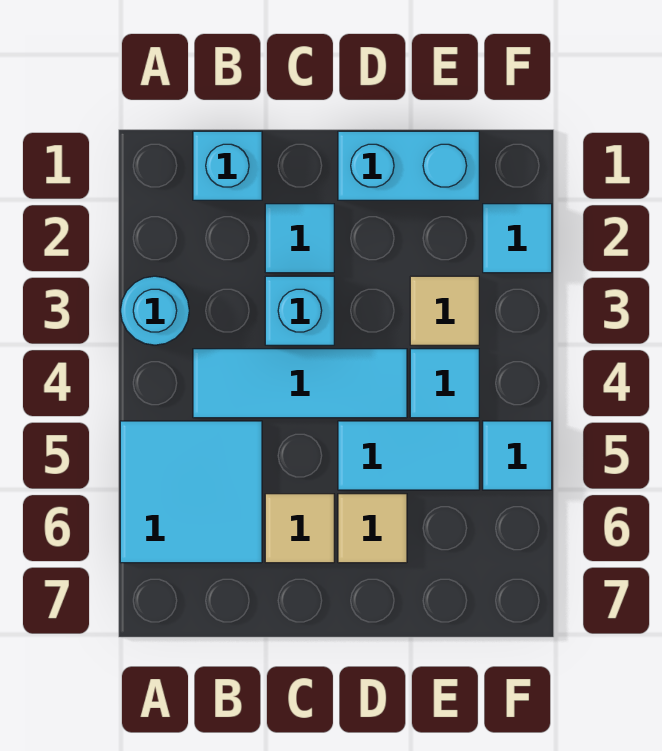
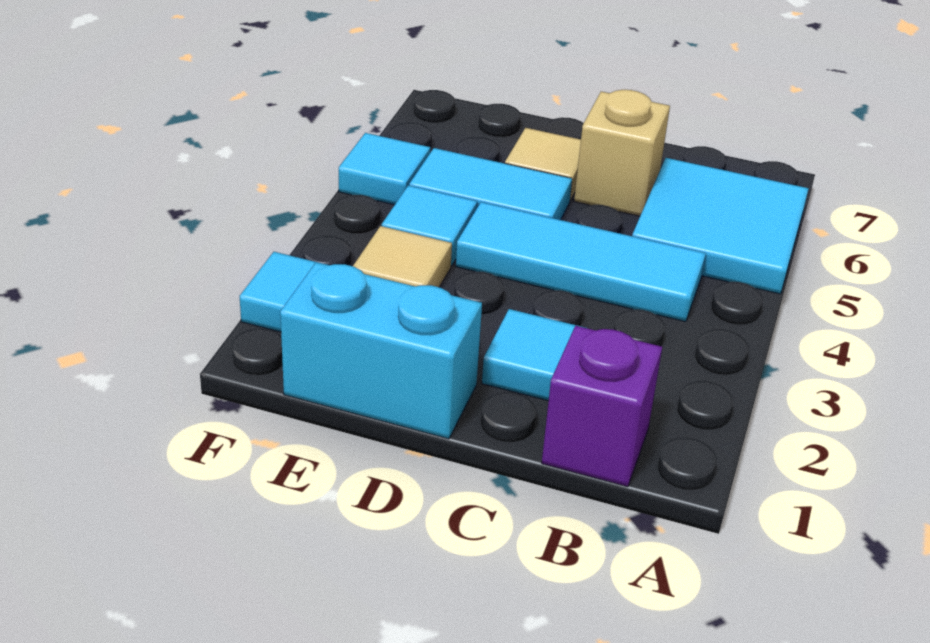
cyan 1x1 round brick [120,276,189,345] -> none
cyan 1x1 brick [193,131,262,200] -> purple 1x1 brick [542,326,662,487]
cyan 1x1 brick [265,276,334,345] -> none
tan 1x1 tile [265,494,334,563] -> tan 1x1 brick [574,90,670,216]

